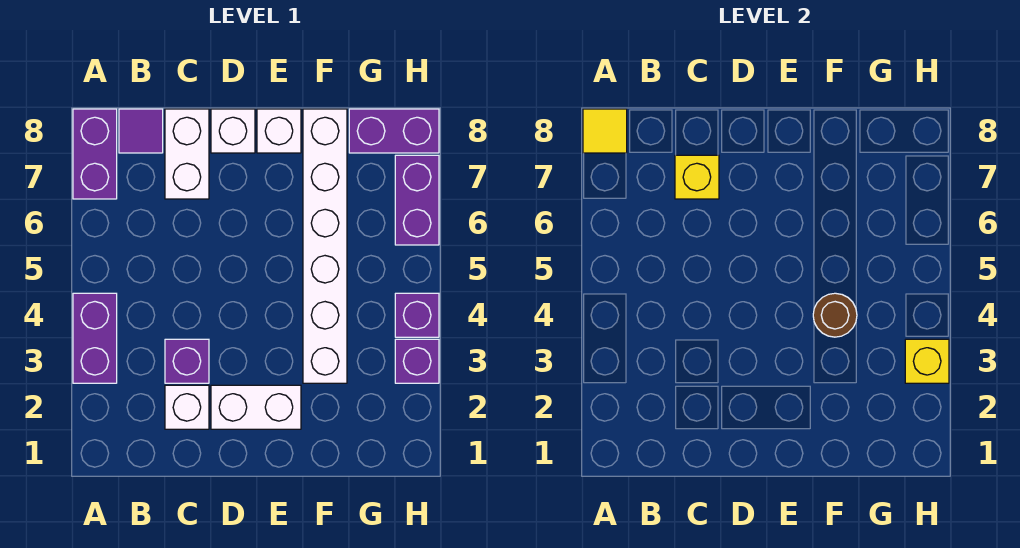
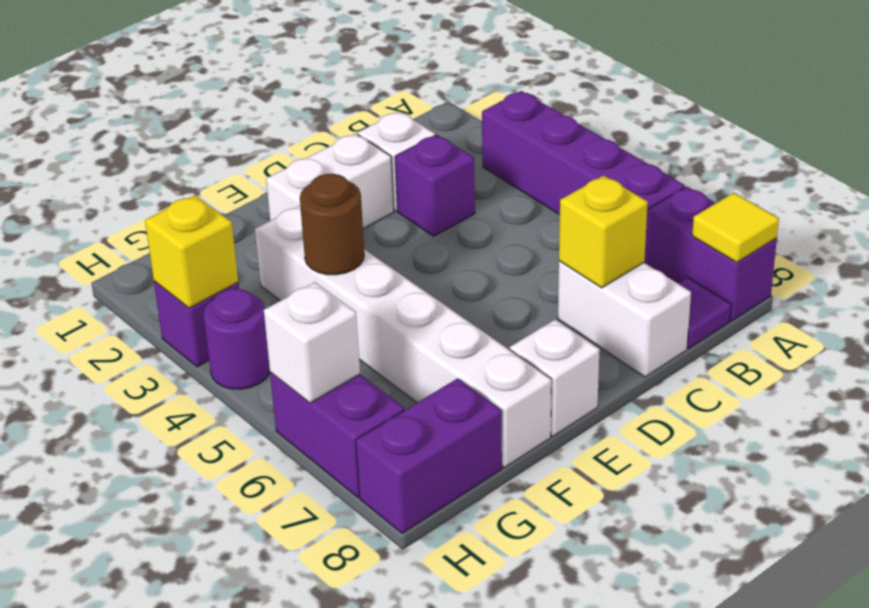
purple 1x2 brick [73,293,117,383] -> purple 1x4 brick [482,91,685,215]
white 1x1 brick [211,109,255,153] -> white 1x1 brick moved to [264,282,360,403]
purple 1x1 brick [395,293,439,337] -> purple 1x1 round brick [203,289,270,389]

